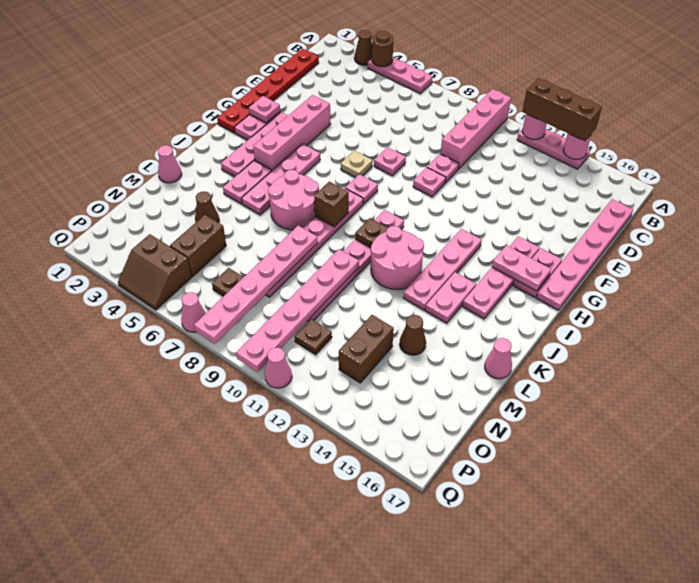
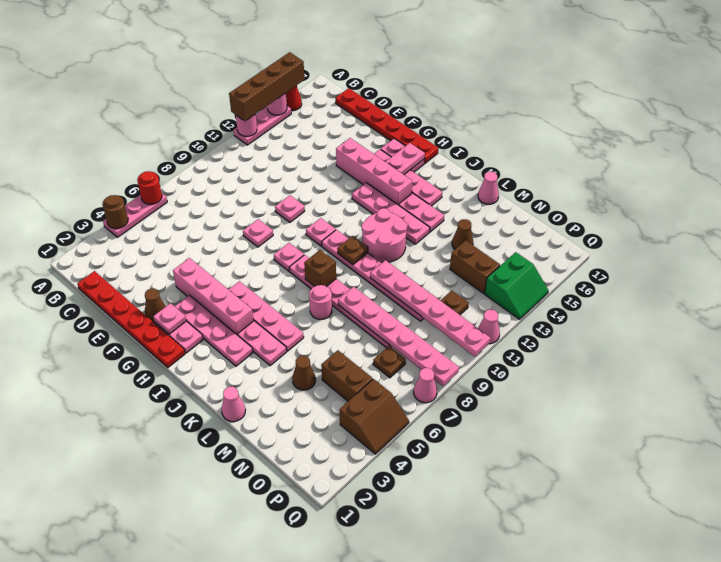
brown 1x1 cone [354,30,372,65] -> brown 1x1 cone moved to [145,289,166,323]
none -> red 1x1 round brick [137,171,162,204]
pink 1x4 brick [441,89,511,169] -> pink 1x4 brick moved to [336,138,412,205]
brown 1x3 brick [522,78,602,141] -> brown 1x4 brick [229,52,305,121]
none -> red 1x1 cone [286,85,302,111]
pink 1x6 plate [536,199,633,310] -> red 1x6 plate [335,88,438,164]
pink 1x1 plate [427,154,459,183] -> pink 1x1 plate moved to [306,218,336,246]
tan 1x1 plate [341,151,373,178] -> none
pink 2x2 round brick [268,170,319,230] -> pink 1x1 round brick [309,285,332,319]
none -> green 2x2 slope [485,252,548,319]

